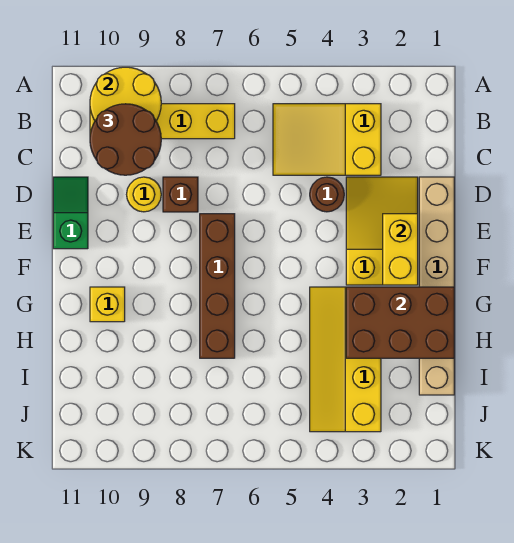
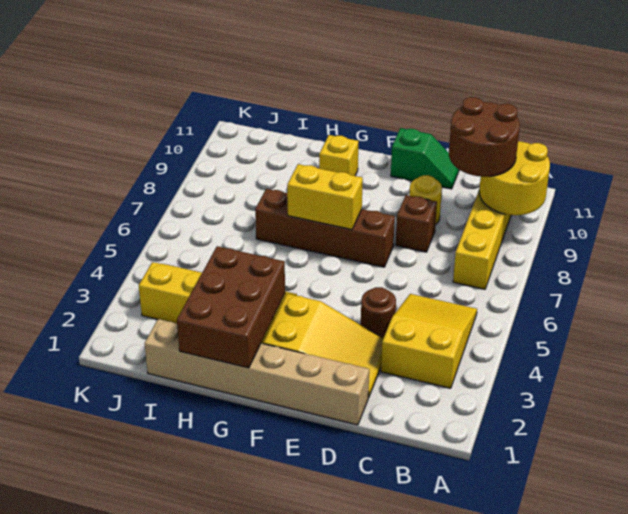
yellow 1x2 brick [383,214,418,285] -> yellow 1x2 brick moved to [287,164,363,230]

